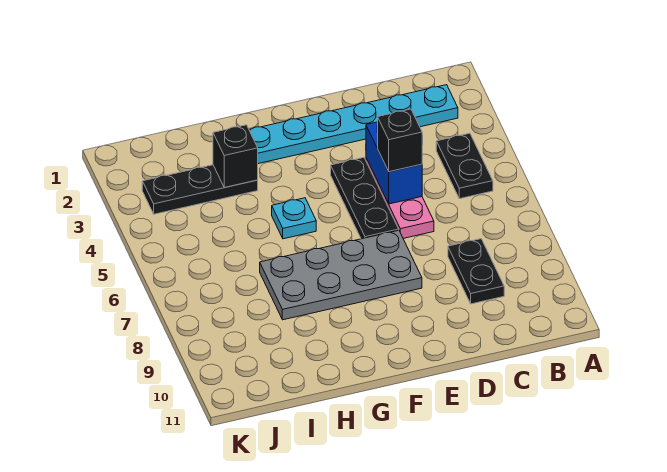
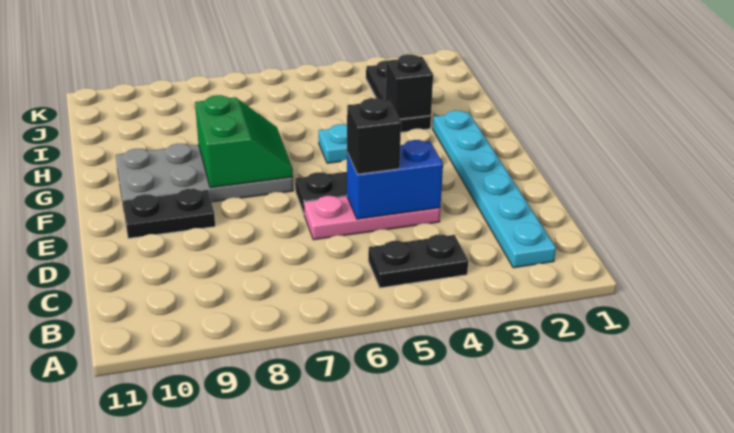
black 1x2 plate [448,239,504,304] -> black 1x2 plate moved to [123,189,215,238]
grey 2x4 plate [260,230,422,320] -> grey 2x4 plate turned to [116,144,293,202]
none -> green 2x2 slope [195,95,293,188]

